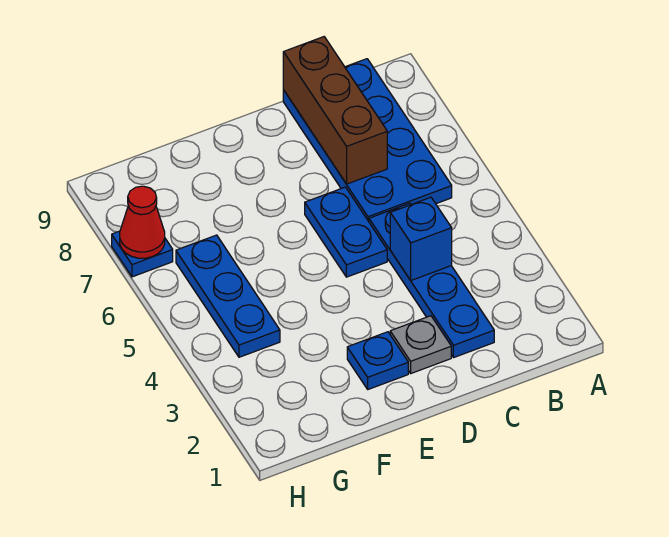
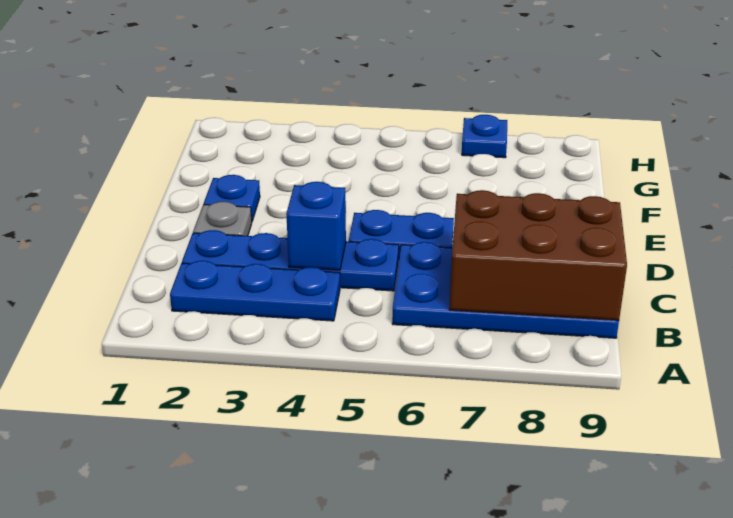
brown 1x3 brick [283,37,387,184] -> brown 2x3 brick [449,190,627,320]
blue 1x3 plate [176,235,280,357] -> blue 1x3 plate moved to [170,261,340,321]
red 1x1 cone [120,186,165,258] -> none

